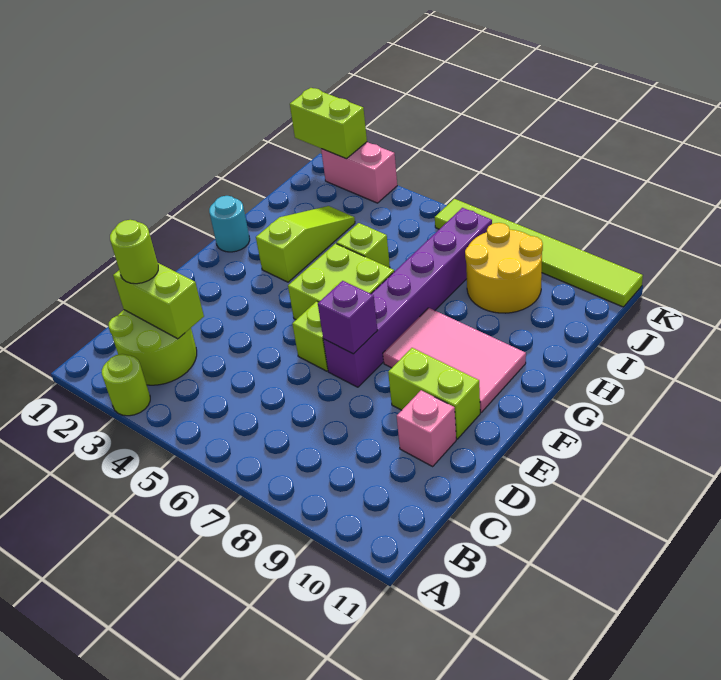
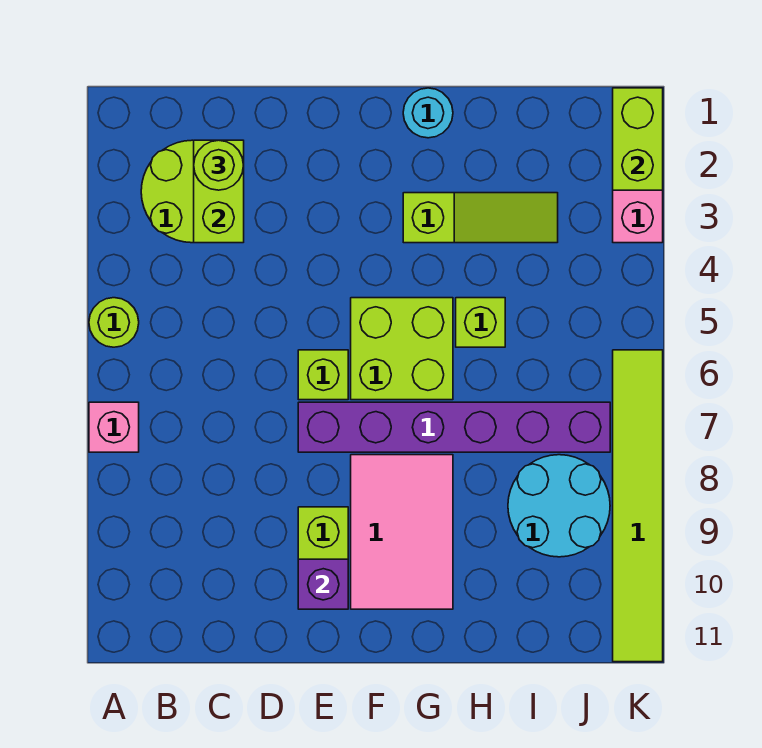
lime 1x1 round brick [102,354,150,416] -> lime 1x1 round brick moved to [89,298,139,347]
pink 1x1 brick [397,390,456,466] -> pink 1x1 brick moved to [89,402,139,452]
purple 1x1 brick [318,281,378,354] -> purple 1x1 brick moved to [298,559,348,609]
yellow 2x2 round brick [465,223,543,313] -> cyan 2x2 round brick [508,455,610,557]

